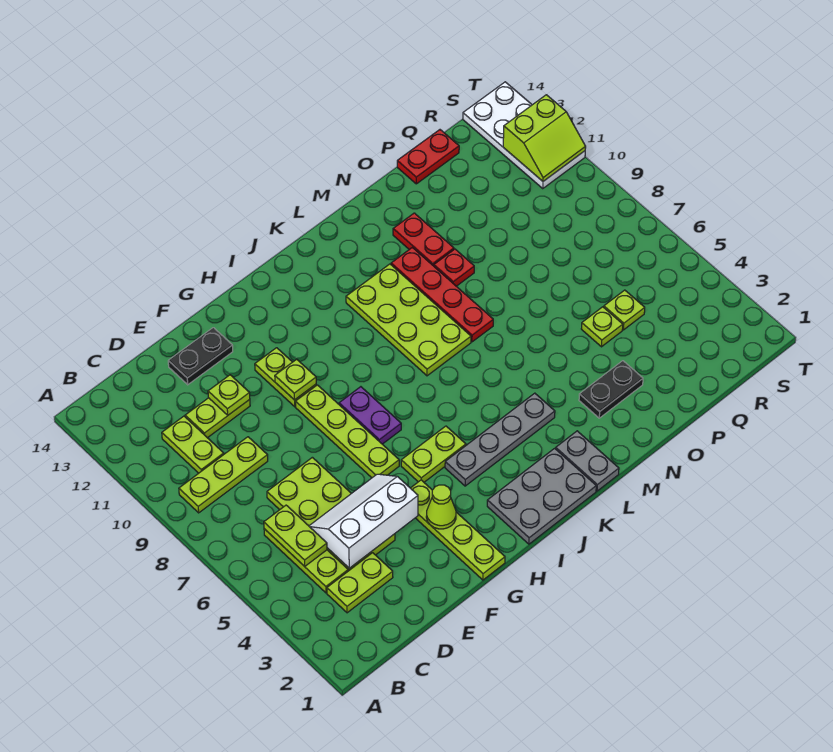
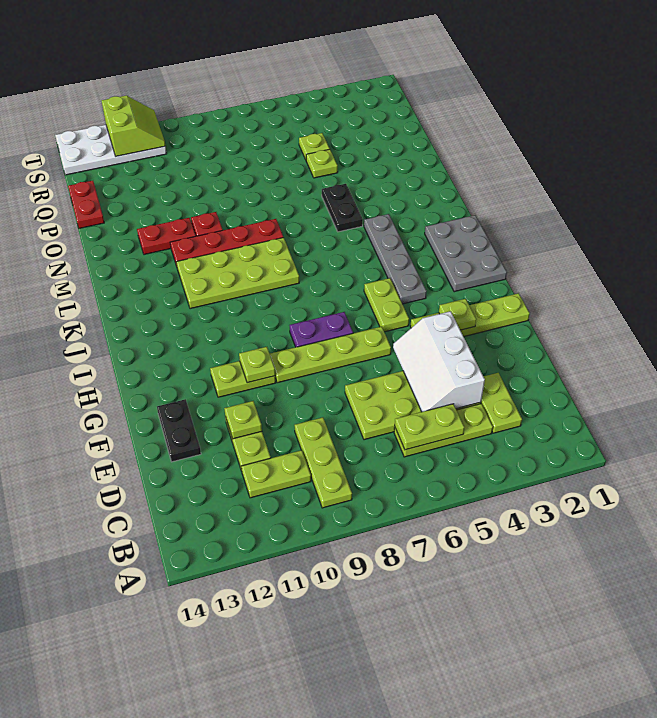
lime 1x1 cone [426,485,456,529] -> lime 1x1 plate [439,299,476,330]
grey 1x2 plate [556,431,619,491] -> none
black 1x2 plate [579,361,643,418] -> black 1x2 plate moved to [322,184,363,232]

